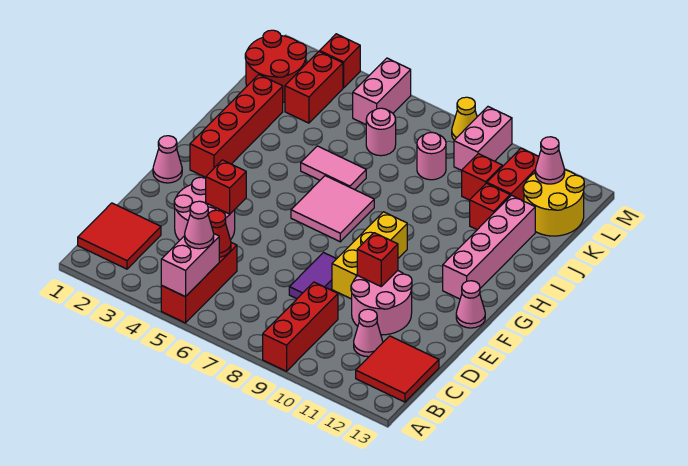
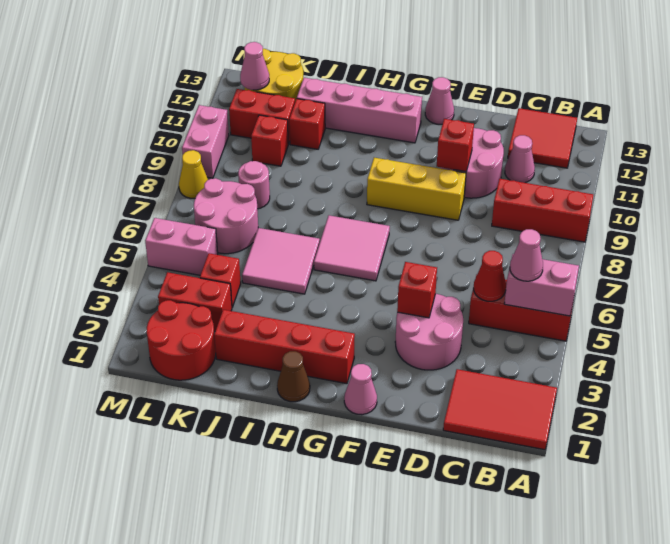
red 2x2 tile [78,203,161,269] -> red 2x3 tile [443,369,557,450]
purple 1x2 tile [289,253,336,299] -> none
none -> brown 1x1 cone [277,351,310,402]
pink 1x2 tile [301,146,366,190] -> pink 2x2 tile [242,228,320,294]
pink 1x1 round brick [366,108,396,156] -> pink 2x2 round brick [194,178,258,254]
pink 1x2 brick [454,107,512,170] -> pink 1x2 brick turned to [182,105,229,178]
red 1x1 brick [320,34,360,88] -> red 1x1 brick moved to [200,253,241,307]

